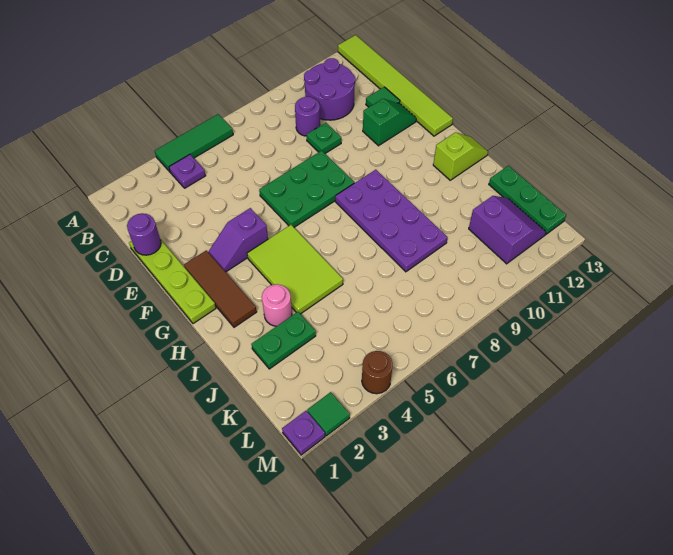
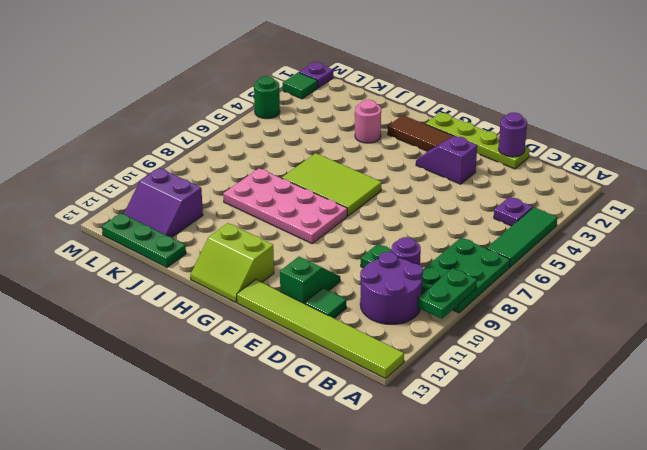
green 2x3 plate [259,151,354,227] -> green 2x3 plate moved to [421,238,510,313]
green 1x2 slope [363,99,416,146] -> green 1x2 slope turned to [280,257,340,304]
purple 1x2 slope [208,208,268,272] -> purple 1x2 slope turned to [416,136,477,184]
lime 2x3 tile [247,225,343,314] -> lime 2x3 tile moved to [282,153,382,216]
purple 2x4 plate [335,170,448,272] -> pink 2x4 plate [223,168,347,244]
lime 1x2 slope [433,132,488,180] -> lime 2x2 slope [190,223,274,302]
green 1x2 plate [251,312,316,369] -> green 1x2 plate moved to [417,268,477,319]
brown 1x1 round brick [362,351,393,394] -> green 1x1 round brick [254,76,280,119]

